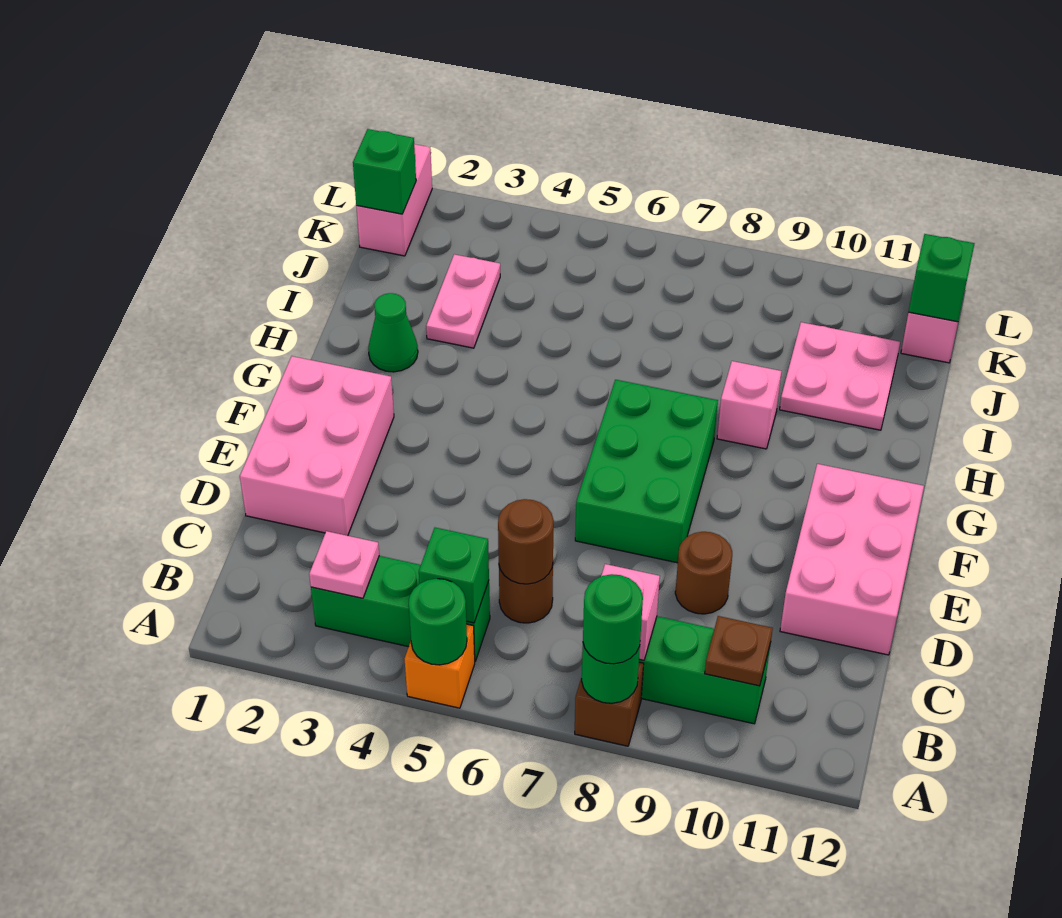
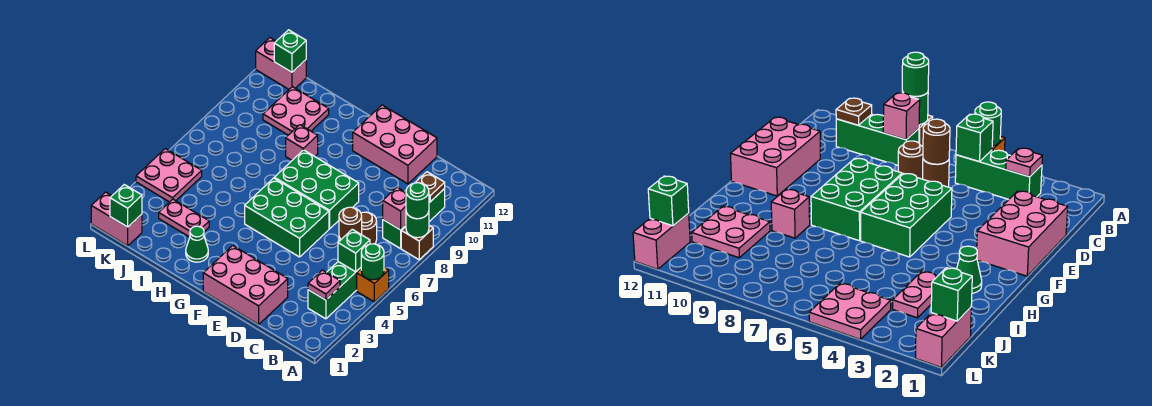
brown 1x1 round brick [675,532,732,614] -> brown 1x1 round brick moved to [361,212,377,244]
none -> green 2x3 brick [245,178,329,257]
none -> pink 2x2 plate [136,149,202,202]

